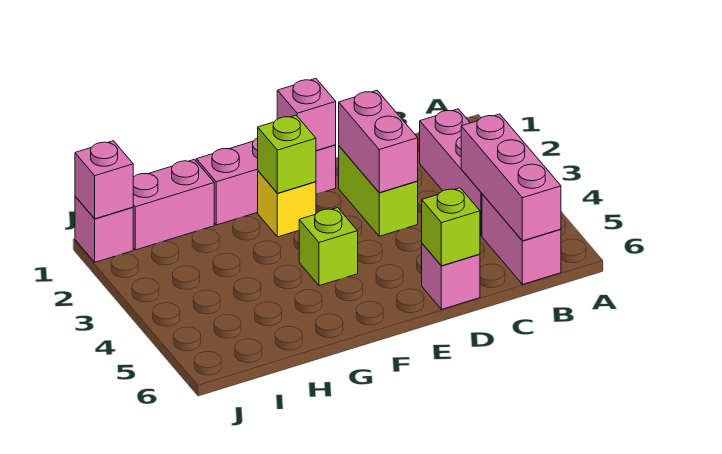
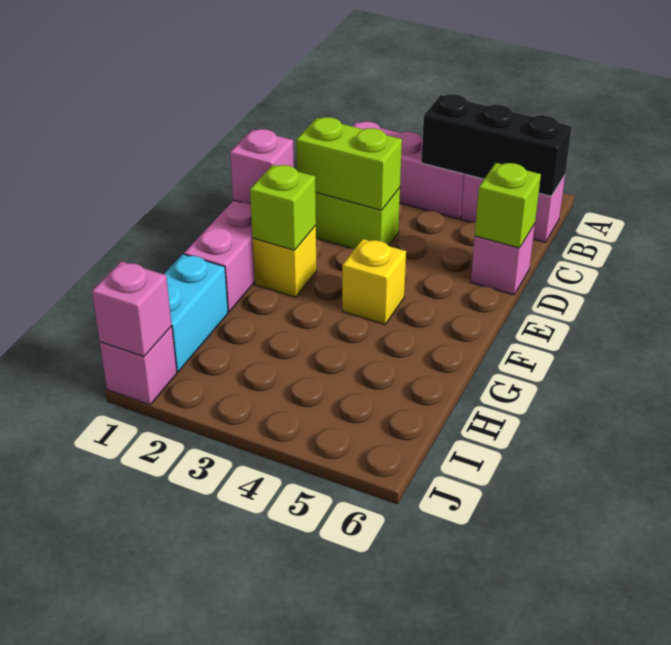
pink 1x3 brick [461,114,561,241] -> black 1x3 brick [421,94,572,196]
pink 1x2 brick [339,90,418,193] -> lime 1x2 brick [296,117,402,210]
lime 1x1 brick [299,208,358,286] -> yellow 1x1 brick [342,239,406,324]
pink 1x2 brick [133,159,214,250] -> cyan 1x2 brick [164,254,228,372]

